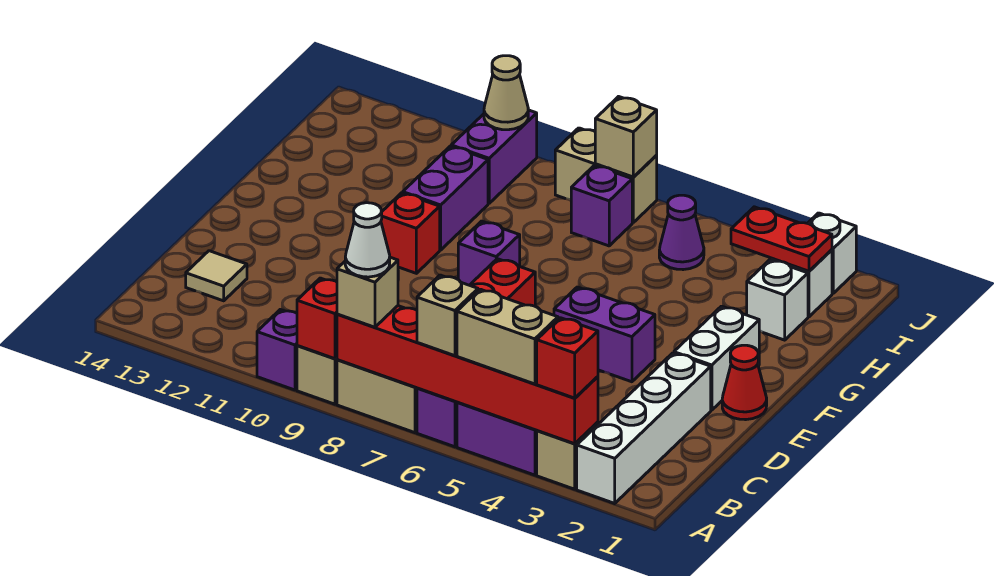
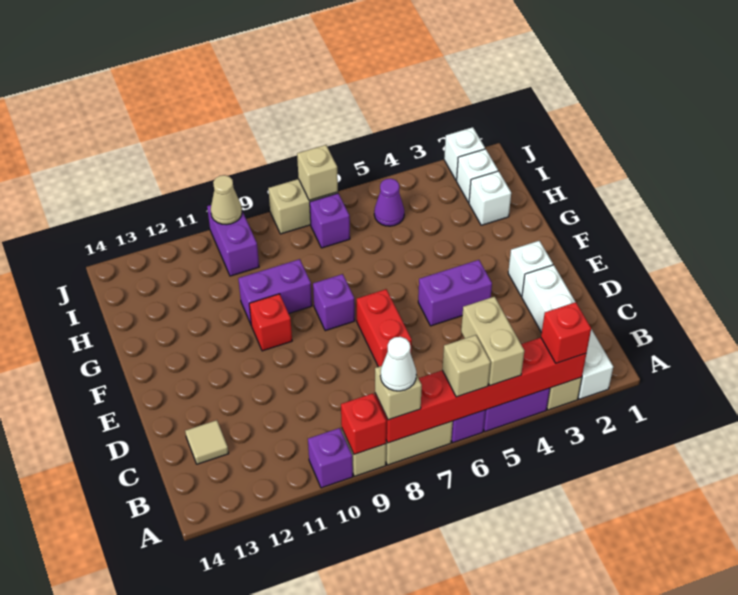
tan 1x2 brick [457,289,558,384] -> tan 1x2 brick turned to [461,297,524,386]
red 1x1 cone [722,345,767,420] -> none
white 1x2 brick [674,306,759,410] -> white 1x1 brick [508,241,553,296]
purple 1x2 brick [403,146,488,250] -> purple 1x2 brick turned to [238,259,312,324]
red 1x2 plate [731,207,832,271] -> none

